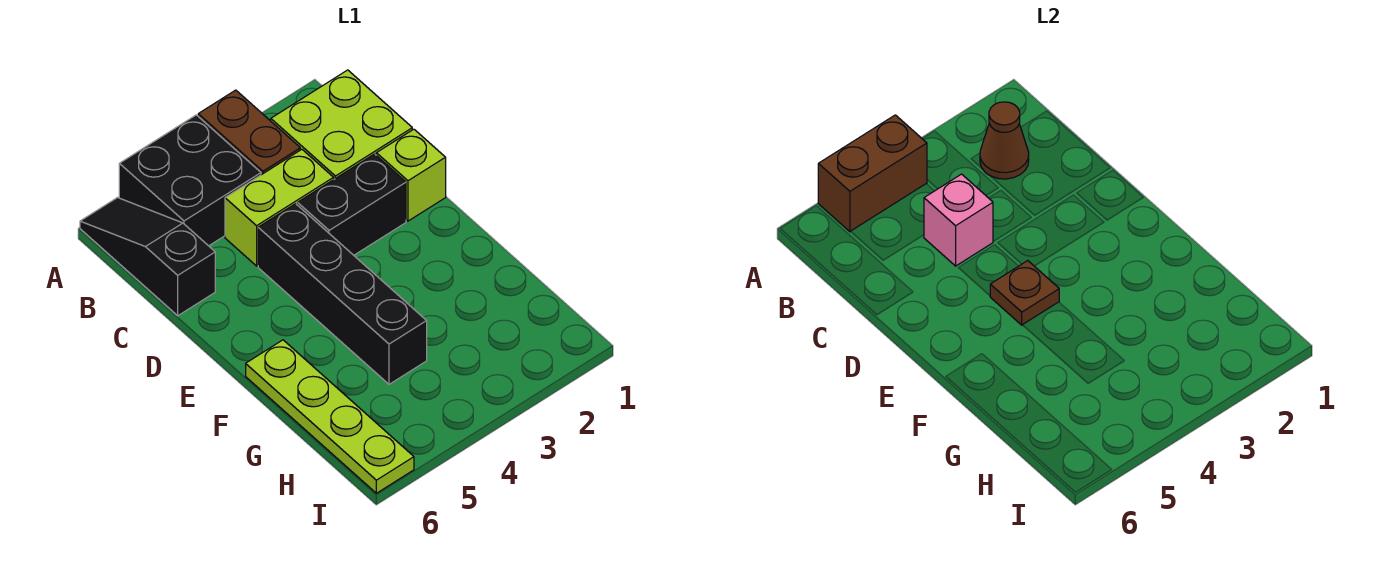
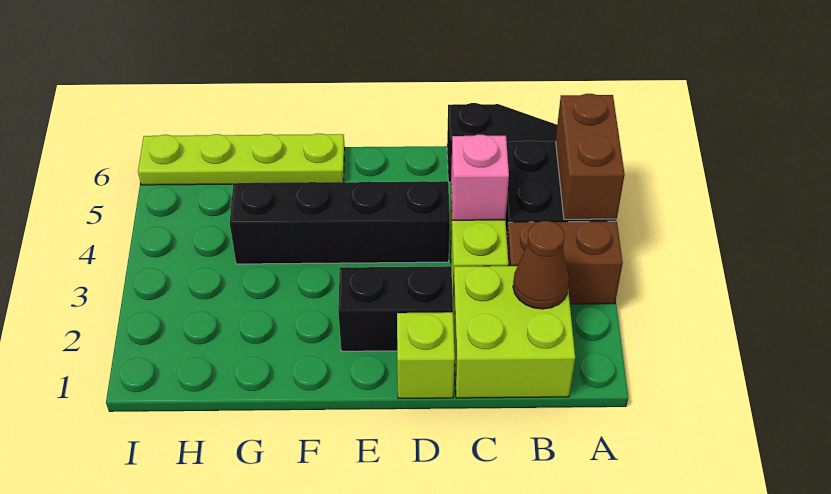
black 1x2 brick [298,154,406,255] -> black 1x2 brick turned to [338,266,453,351]
brown 1x1 plate [990,261,1059,325] -> none

